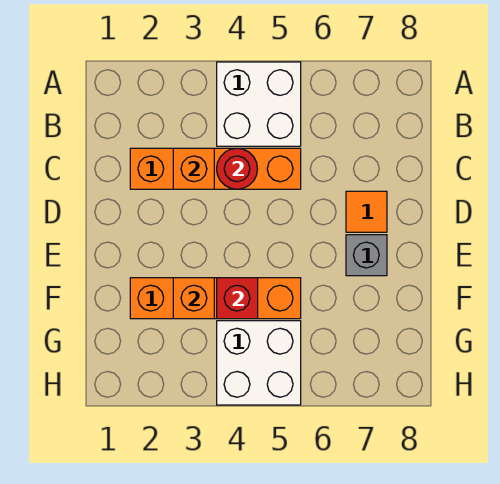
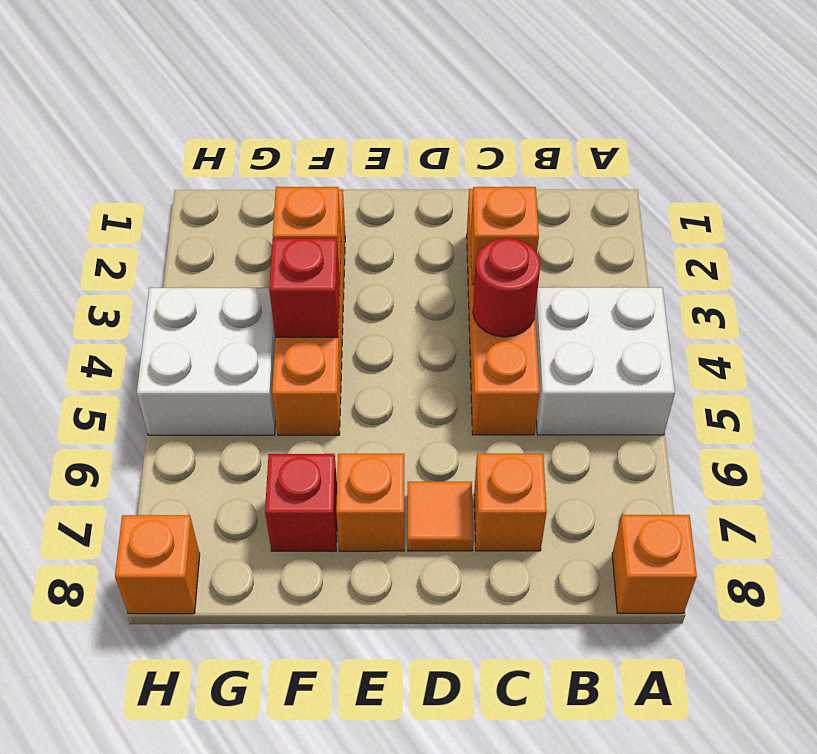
none -> orange 1x1 brick [612,515,697,613]
none -> orange 1x1 brick [474,454,547,551]
grey 1x1 brick [346,235,387,276] -> orange 1x1 brick [336,454,404,551]
none -> red 1x1 brick [265,454,337,551]
none -> orange 1x1 brick [115,515,200,614]

